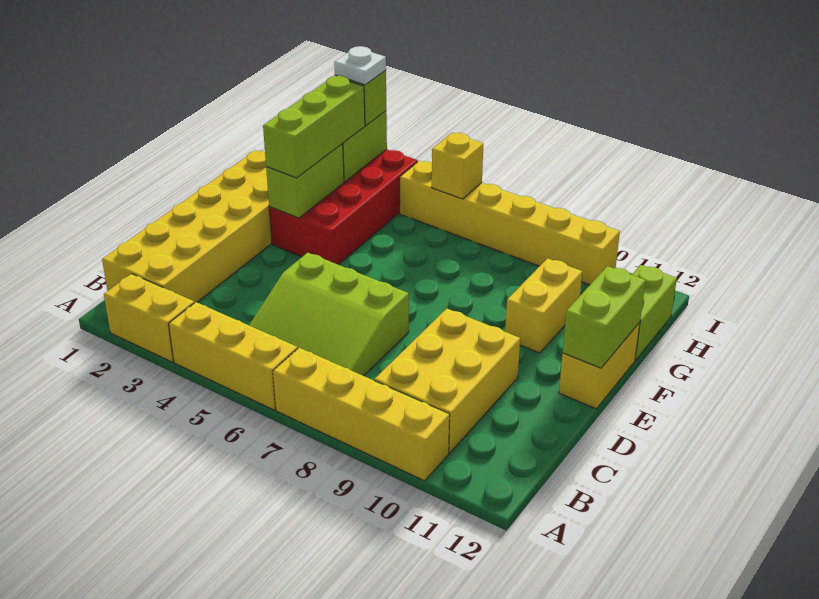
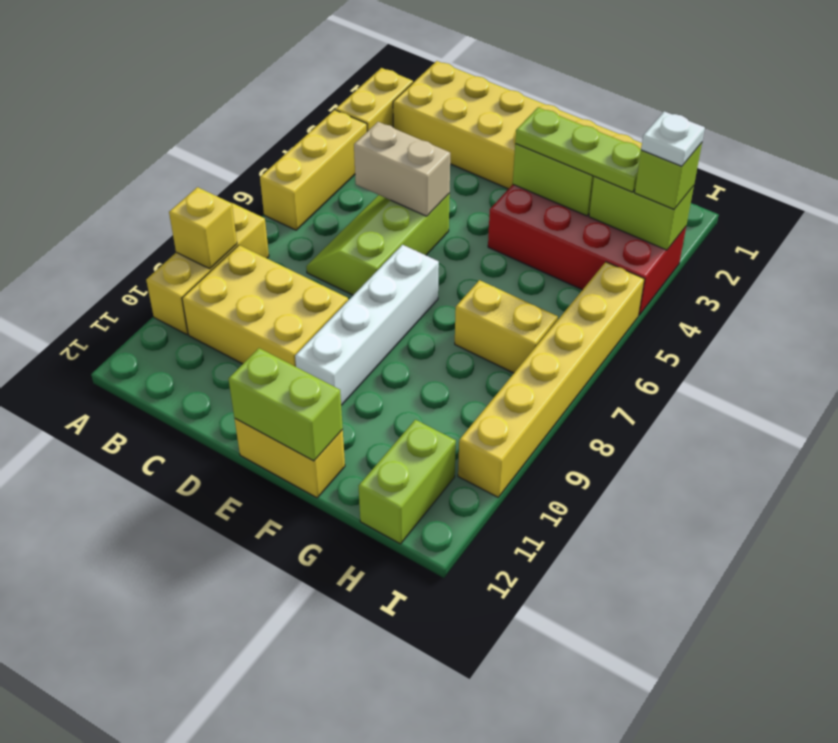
yellow 1x4 brick [273,348,450,481] -> yellow 1x3 brick [146,203,269,335]
lime 3x3 slope [249,253,409,376] -> lime 2x3 slope [306,193,450,295]
none -> tan 1x2 brick [354,122,450,216]
none -> white 1x4 brick [295,245,439,405]
lime 1x3 brick [263,76,365,178] -> lime 1x3 plate [515,107,641,192]
yellow 1x2 brick [505,258,582,353] -> yellow 1x2 brick moved to [455,280,558,373]
lime 1x2 brick [632,265,677,360] -> lime 1x2 brick turned to [359,420,456,544]
yellow 1x1 brick [432,133,483,199] -> yellow 1x1 brick moved to [169,187,237,269]

